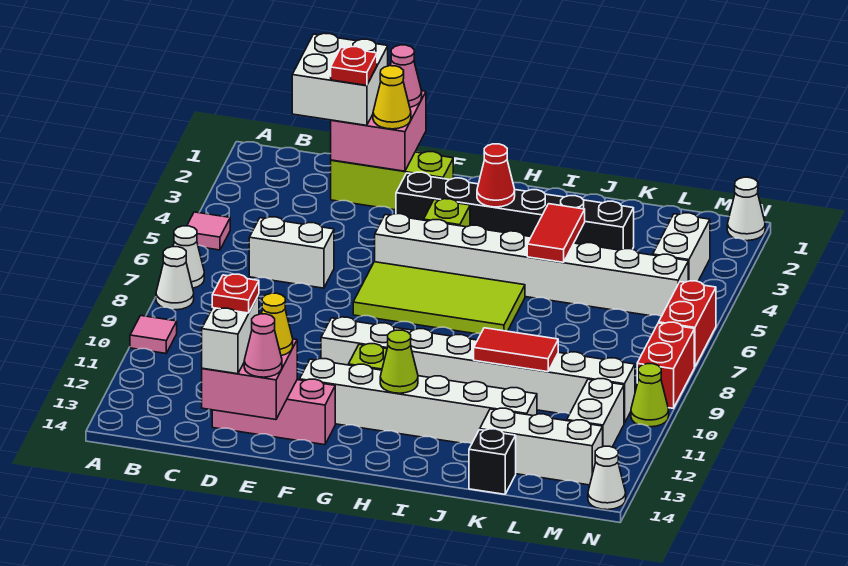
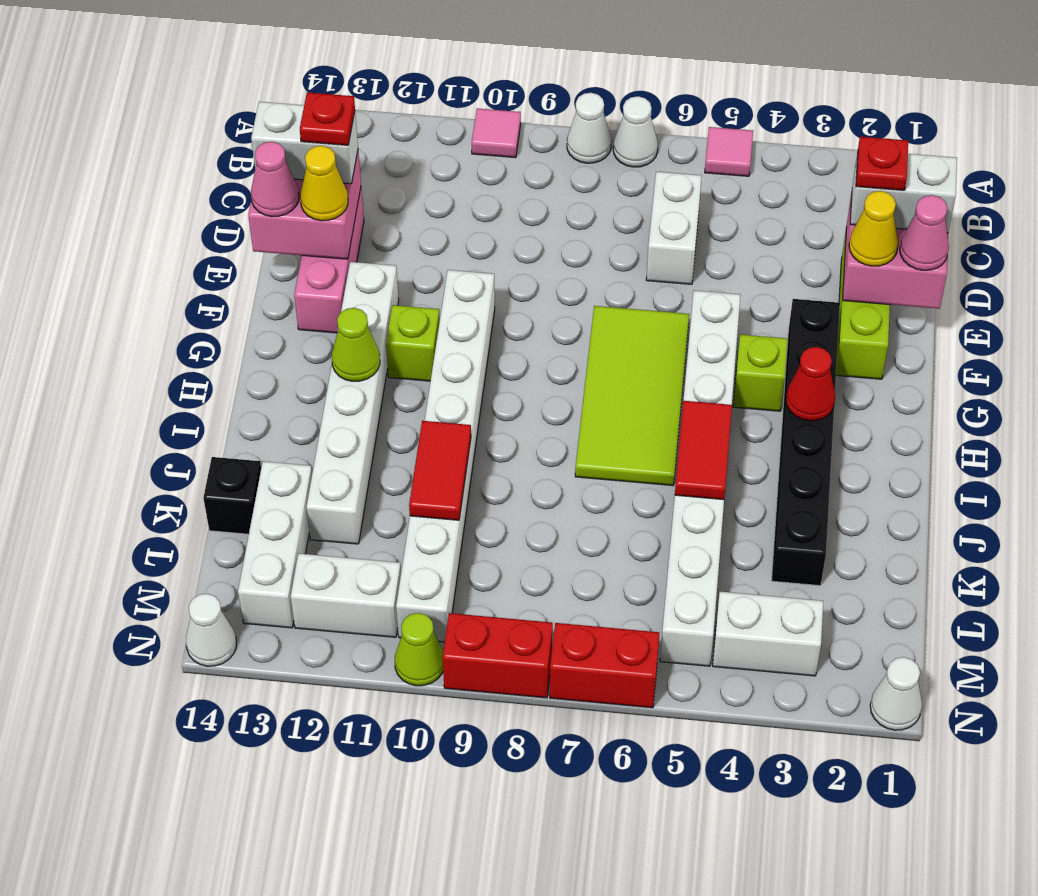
white 2x2 brick [292,33,388,125] -> white 1x2 brick [850,153,957,233]
red 1x2 tile [527,204,585,262] -> red 1x2 tile turned to [675,401,732,500]

